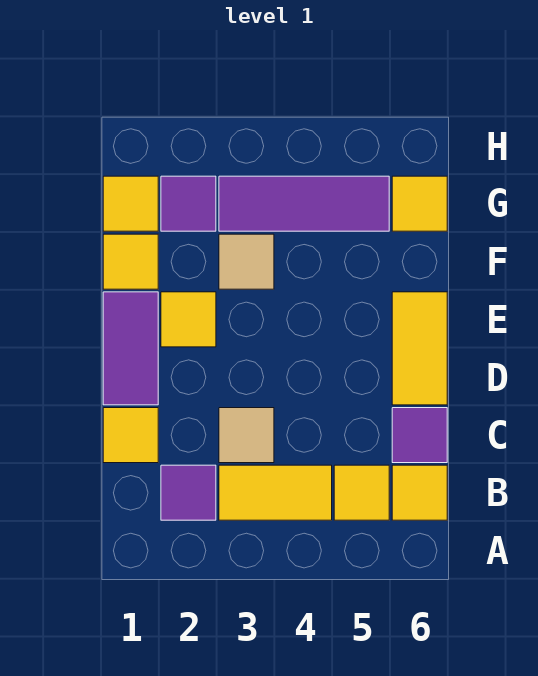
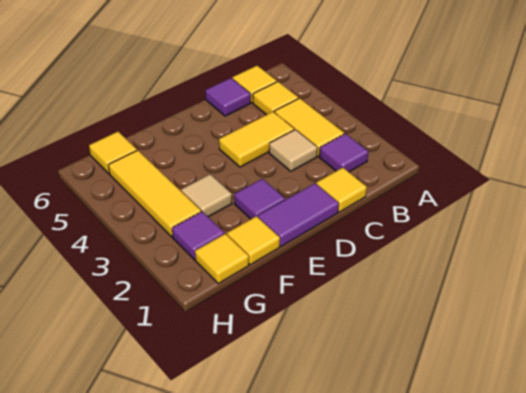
yellow 1x2 tile [392,292,447,405] -> yellow 1x2 tile moved to [219,112,294,167]
yellow 1x1 tile [161,292,216,347] -> purple 1x1 tile [234,179,285,219]
purple 1x3 tile [219,176,389,231] -> yellow 1x3 tile [109,150,201,237]

